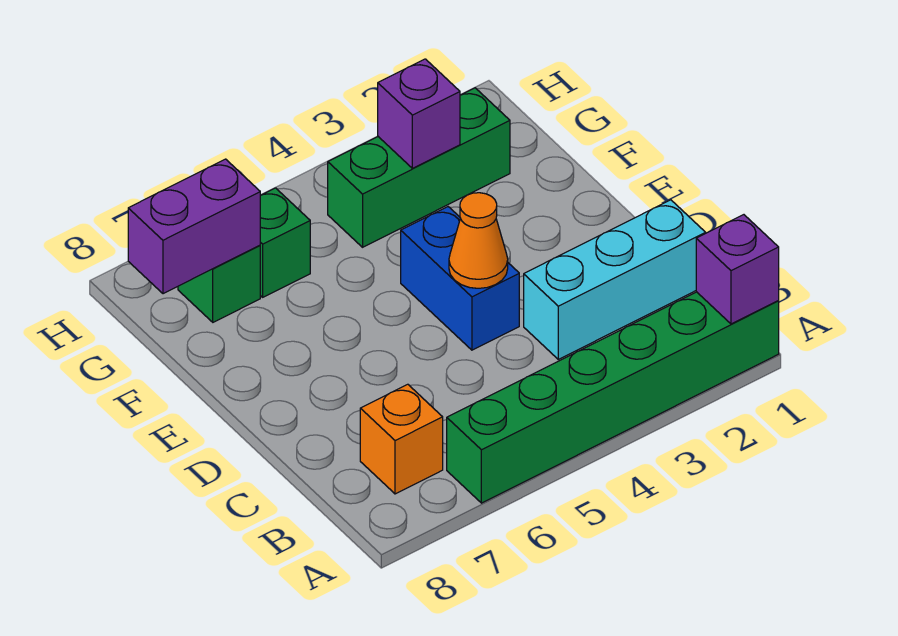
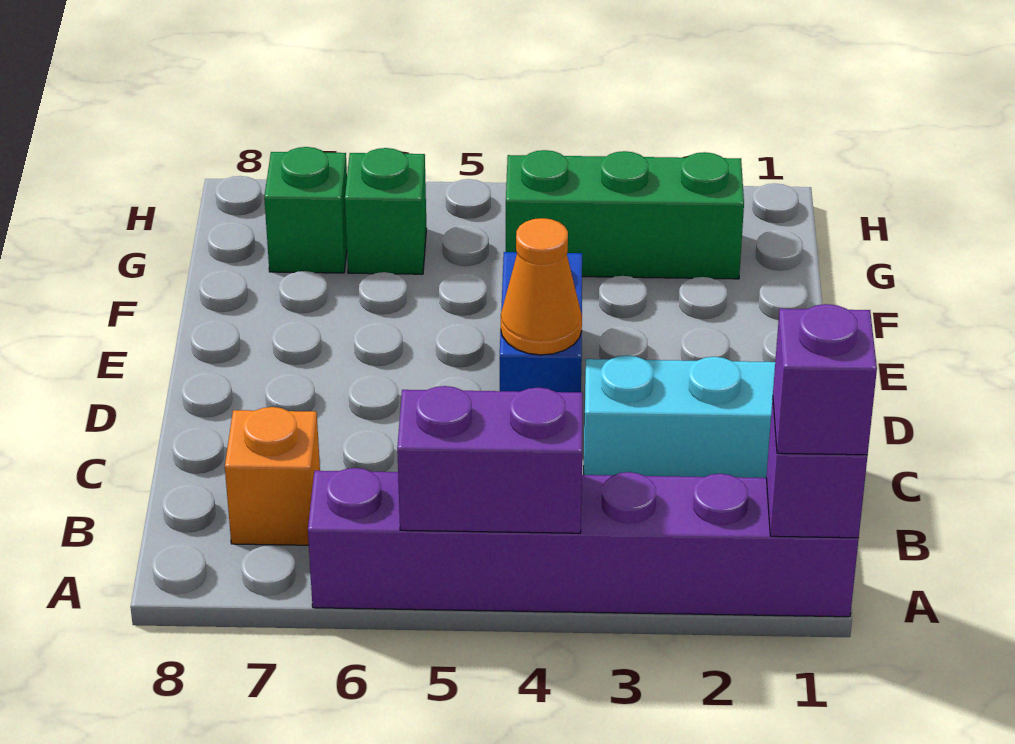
green 1x6 brick [447,292,779,503] -> purple 1x6 brick [308,468,859,617]
purple 1x1 brick [378,59,460,168] -> purple 1x1 brick moved to [773,304,877,455]
purple 1x2 brick [128,159,260,294] -> purple 1x2 brick moved to [397,386,583,533]

